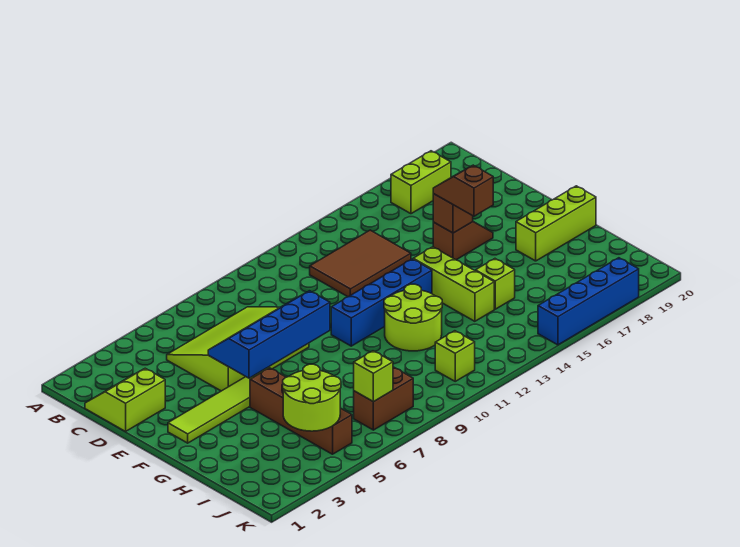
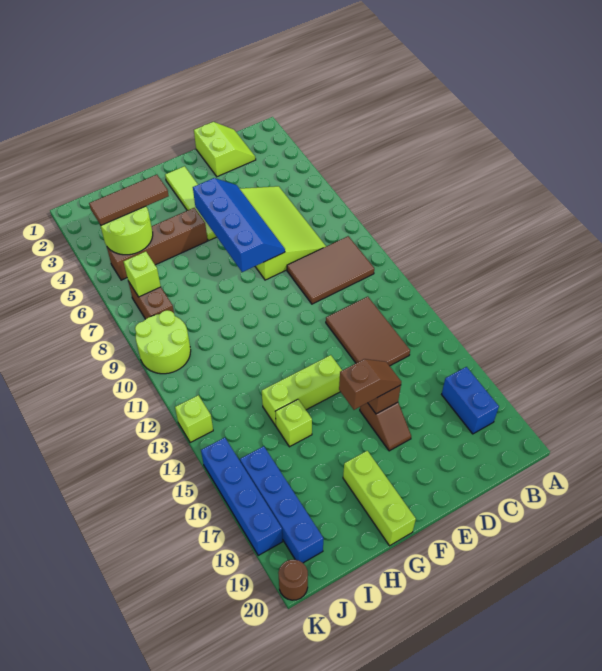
none -> brown 2x3 tile [287,236,374,304]
lime 1x2 brick [391,151,451,214] -> blue 1x2 brick [442,367,499,434]
blue 1x4 brick [331,259,432,346] -> blue 1x4 brick moved to [240,446,324,563]
lime 2x2 round brick [384,284,442,351] -> lime 2x2 round brick moved to [135,310,191,374]
none -> brown 1x3 tile [89,174,169,225]
lime 1x1 brick [435,331,475,381] -> lime 1x1 brick moved to [175,395,213,443]
none -> brown 1x1 round brick [278,560,308,600]

